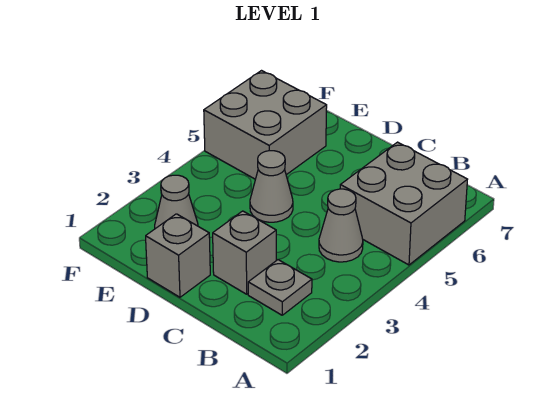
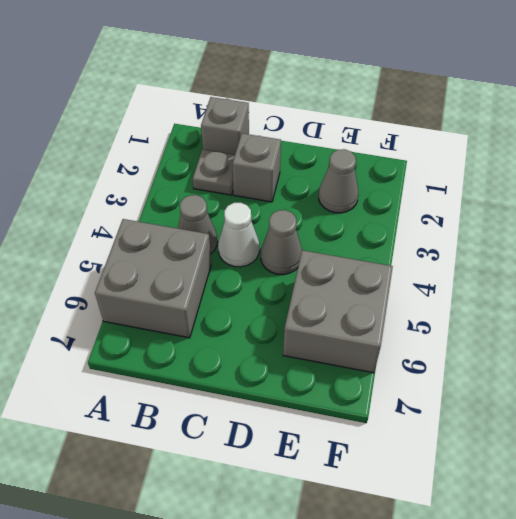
none -> white 1x1 cone [218,203,259,267]
grey 1x1 brick [146,214,210,297] -> grey 1x1 brick moved to [201,97,249,154]

